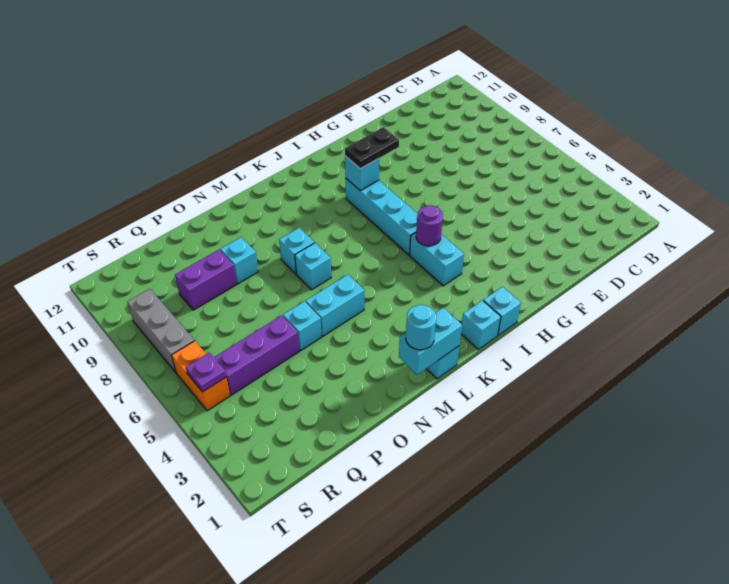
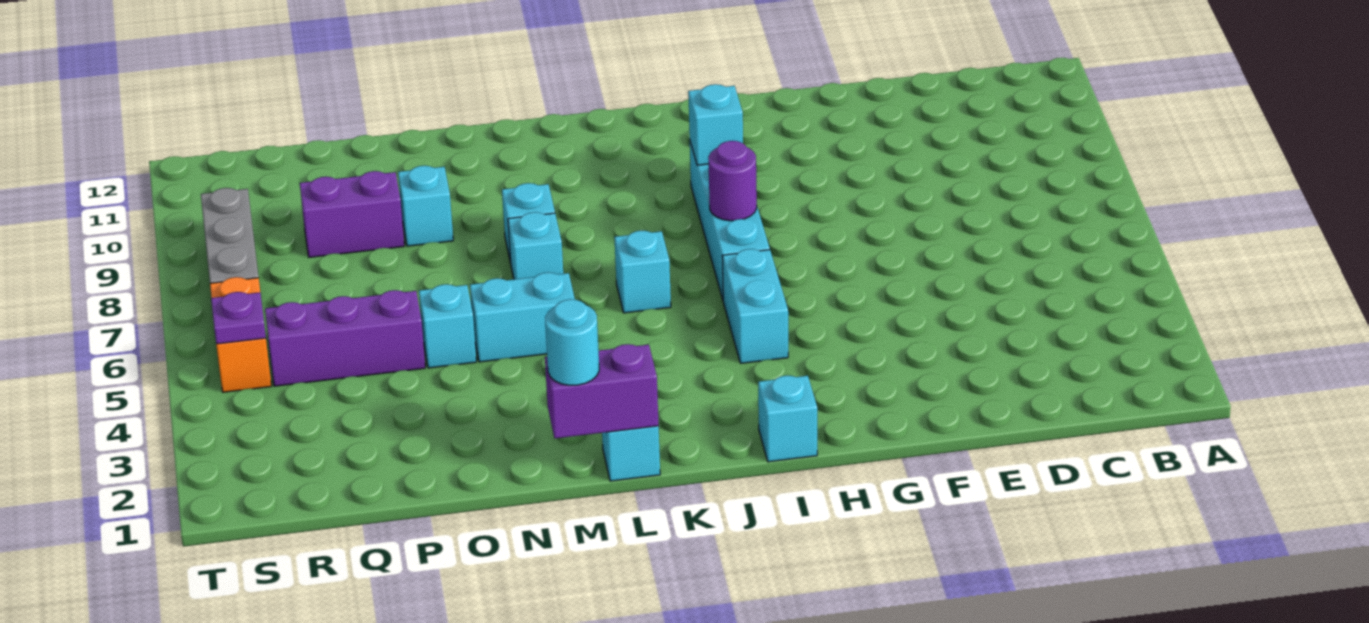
black 1x2 plate [345,127,399,169] -> none
purple 1x1 round brick [416,205,443,246] -> purple 1x1 round brick moved to [708,141,757,221]
cyan 1x1 brick [461,300,501,349] -> cyan 1x1 brick moved to [614,231,671,313]
cyan 1x2 brick [399,308,462,375] -> purple 1x2 brick [545,344,659,438]

